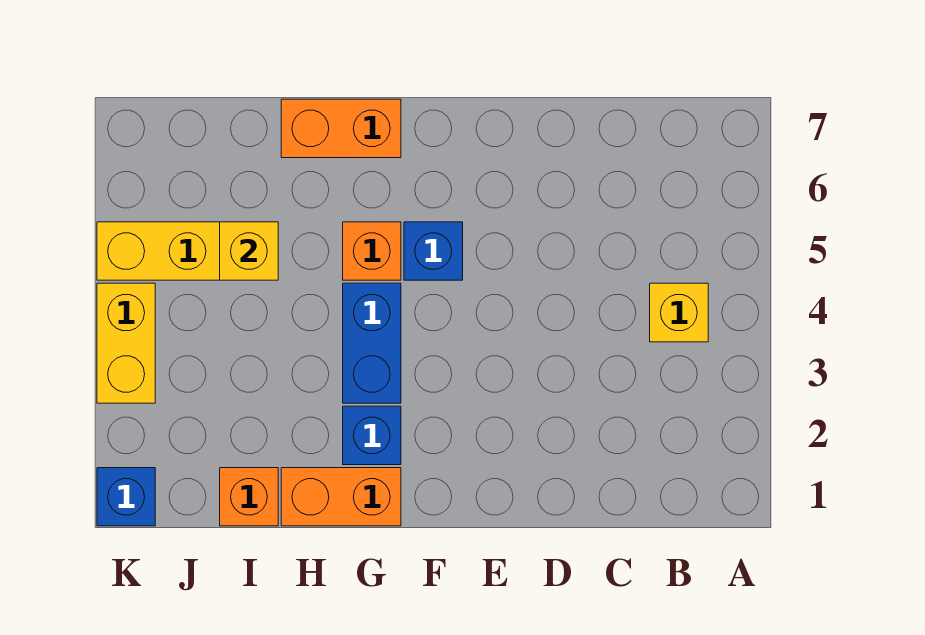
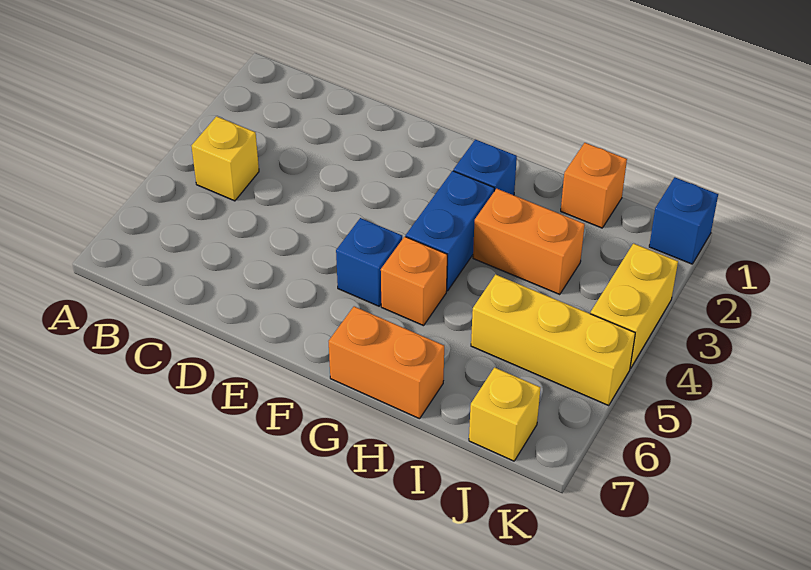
orange 1x2 brick [281,468,401,526] -> orange 1x2 brick moved to [473,189,585,295]
yellow 1x1 brick [220,222,278,280] -> yellow 1x1 brick moved to [469,367,540,461]

